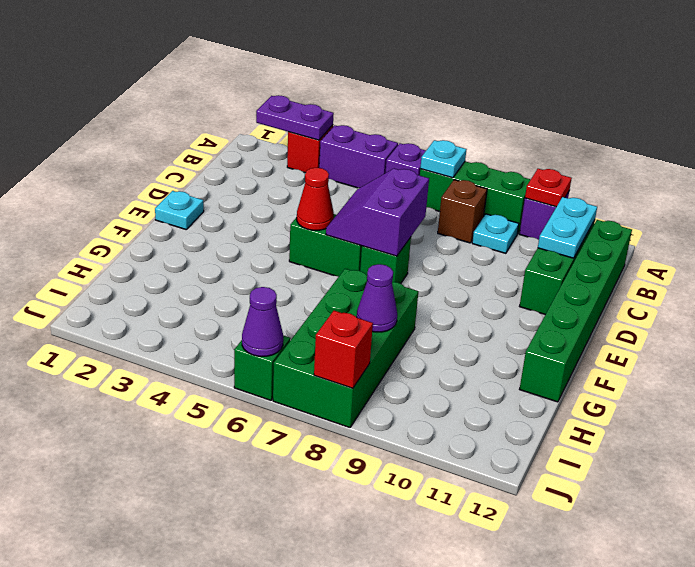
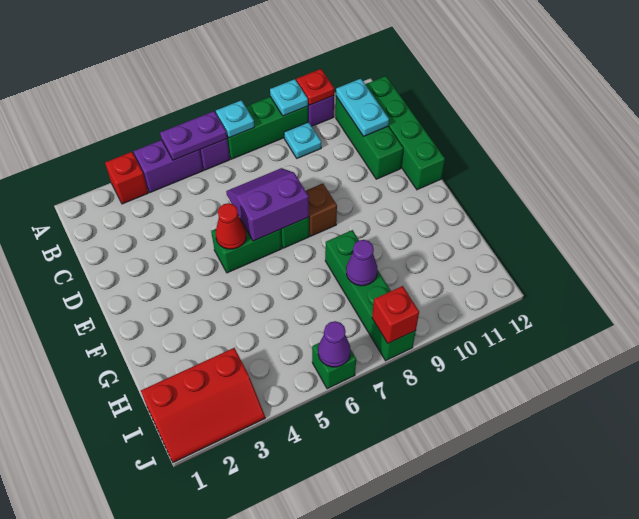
purple 1x2 plate [256,95,334,140] -> purple 1x2 plate moved to [160,111,227,160]
brown 1x1 brick [438,180,487,243] -> brown 1x1 brick moved to [306,183,337,236]
green 1x6 brick [520,220,632,402] -> green 1x4 brick [365,76,445,190]
purple 2x2 slope [326,168,429,256] -> purple 2x2 slope turned to [226,168,309,241]
cyan 1x1 plate [155,191,204,230] -> cyan 1x1 plate moved to [270,79,308,116]
green 2x4 brick [273,269,418,428] -> green 1x4 brick [325,230,416,361]
none -> red 2x3 slope [141,348,265,462]

